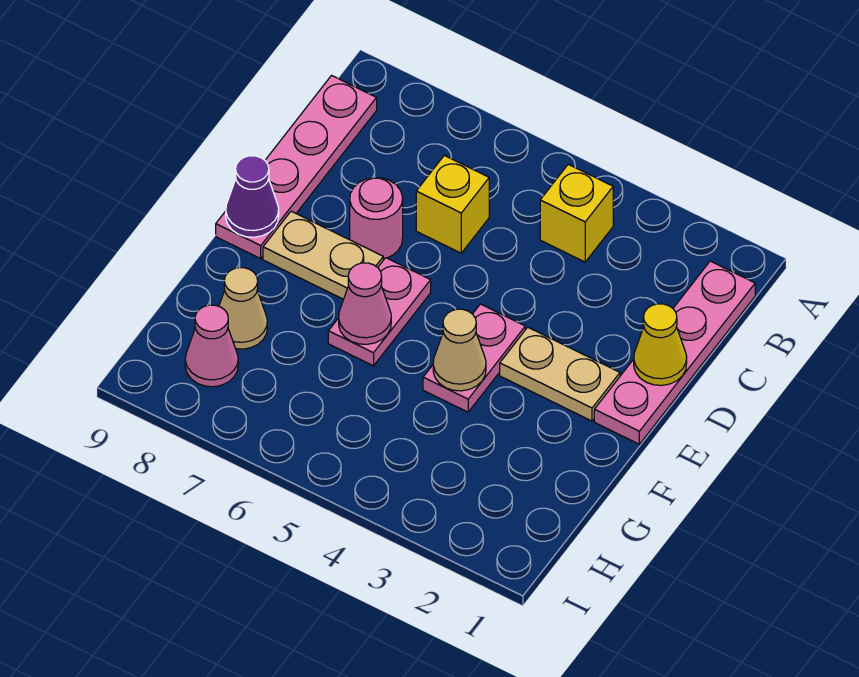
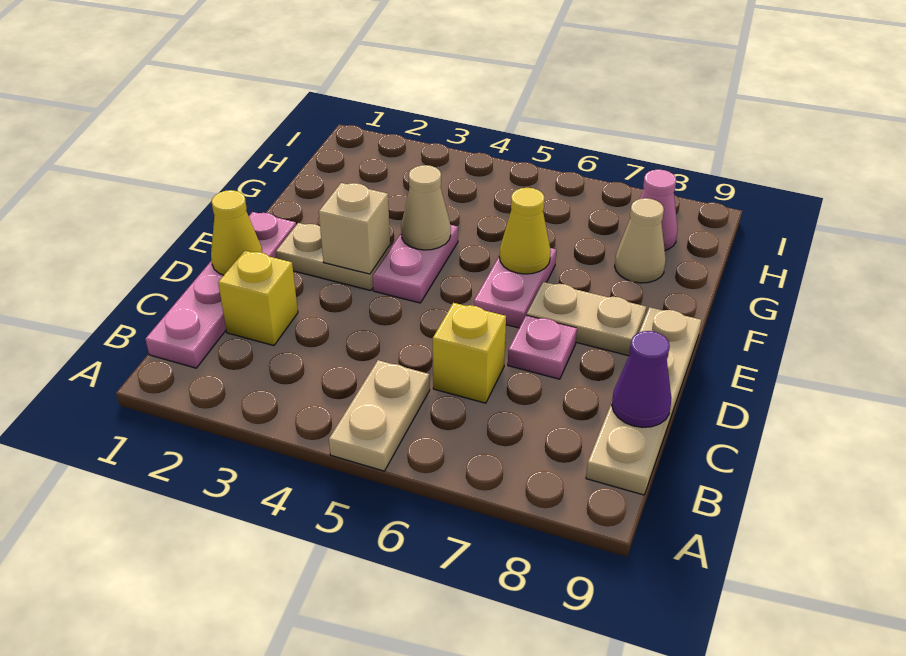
none -> tan 1x2 plate [329,360,430,471]
yellow 1x1 brick [540,164,613,262] -> yellow 1x1 brick moved to [218,250,298,346]
pink 1x4 plate [216,76,377,259] -> tan 1x4 plate [586,307,701,495]
pink 1x1 round brick [350,178,403,259] -> pink 1x1 plate [508,315,577,379]
none -> tan 1x1 brick [319,183,390,274]
purple 1x1 cone [226,156,279,237] -> purple 1x1 cone moved to [612,331,672,427]
pink 1x1 cone [339,263,391,344] -> yellow 1x1 cone [499,188,551,274]

